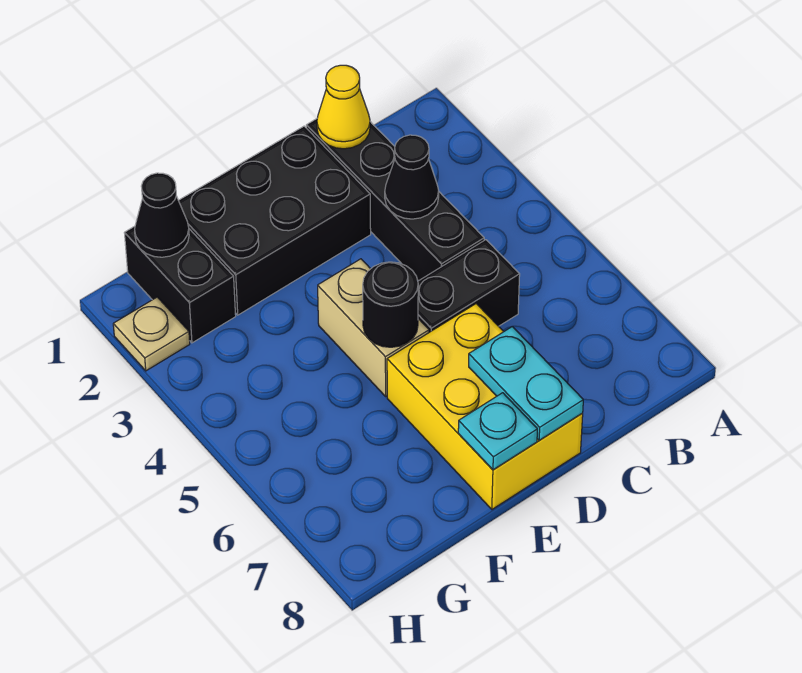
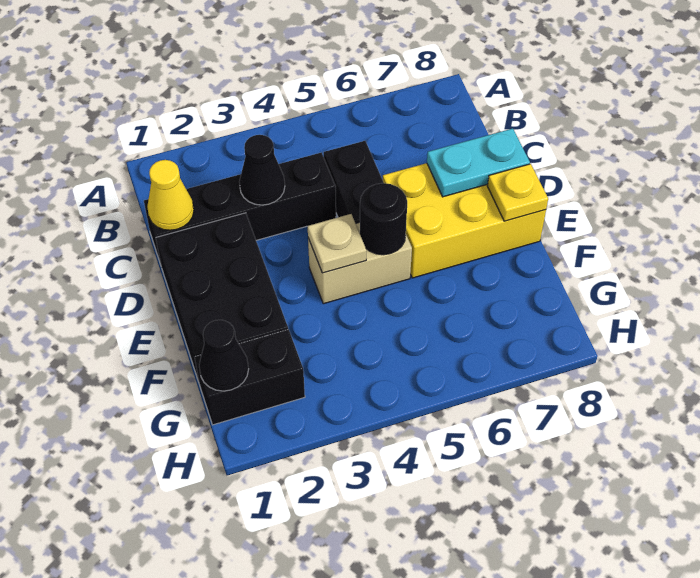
cyan 1x1 plate [458,393,537,470] -> yellow 1x1 plate [487,164,548,221]
tan 1x1 plate [113,297,190,371] -> tan 1x1 plate moved to [308,214,367,273]

